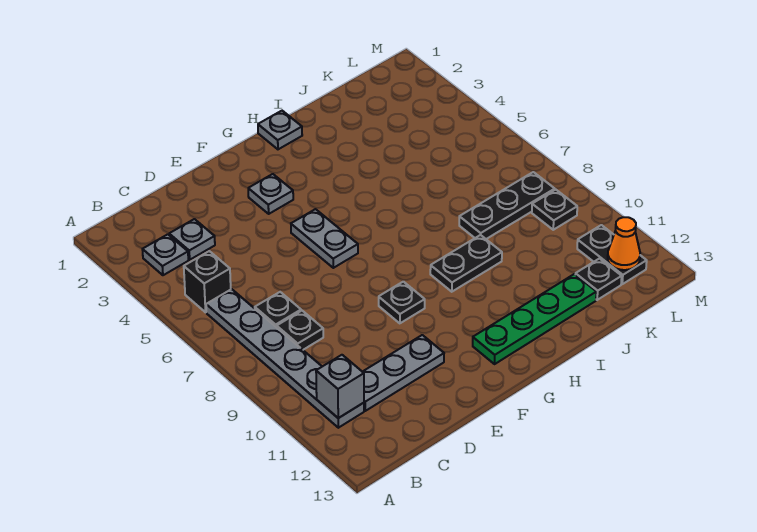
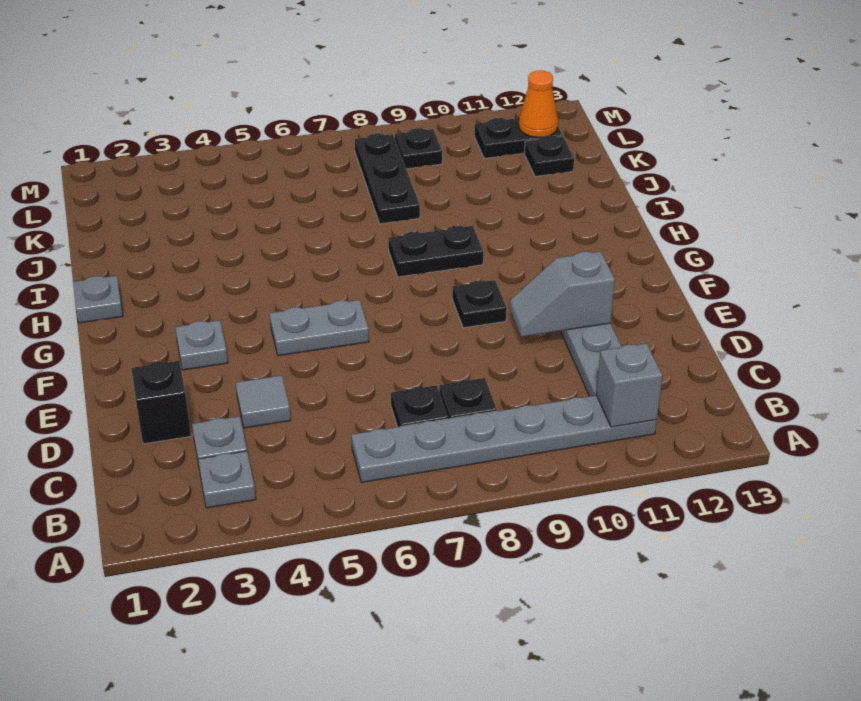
black 1x1 brick [184,251,231,312] -> black 1x1 brick moved to [131,361,191,444]
none -> grey 1x1 tile [236,375,291,428]
none -> grey 1x2 slope [509,252,615,337]
green 1x4 plate [473,274,596,364] -> none
black 1x2 plate [430,235,502,292] -> black 1x2 plate turned to [389,226,483,277]

